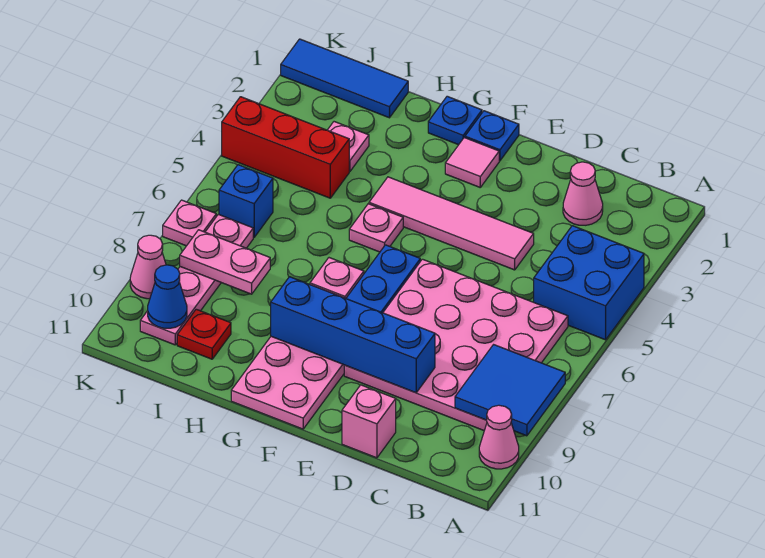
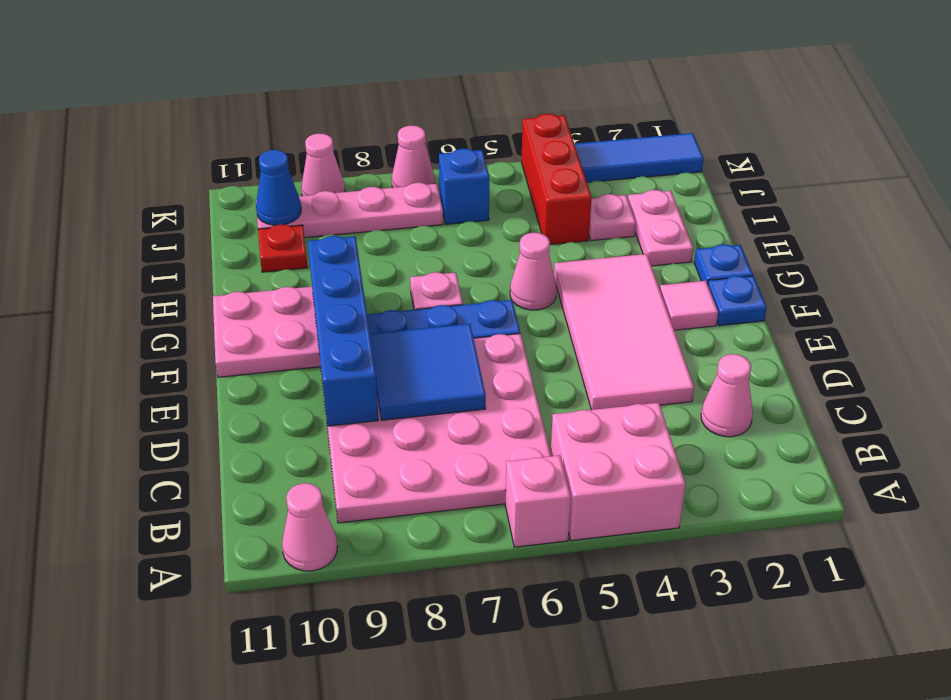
blue 2x2 brick [534,226,644,340] -> pink 2x2 brick [551,403,686,541]
blue 2x2 tile [455,345,565,436] -> blue 2x2 tile moved to [370,324,486,420]
pink 1x4 tile [369,177,534,270] -> pink 2x4 tile [554,254,694,410]
pink 1x1 brick [342,385,396,458] -> pink 1x1 brick moved to [505,455,571,547]
pink 1x1 plate [349,204,403,252] -> pink 1x1 cone [510,233,556,310]
blue 1x3 tile [281,39,408,118] -> blue 1x3 tile turned to [574,133,704,182]
pink 1x2 plate [180,230,270,294] -> pink 1x2 plate moved to [628,190,693,266]
pink 1x1 plate [163,200,216,246] -> pink 1x1 cone [392,126,434,188]

